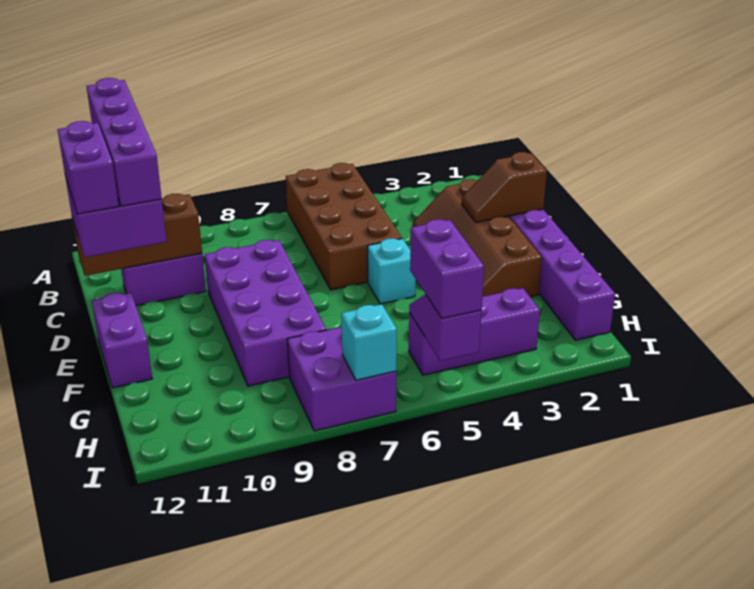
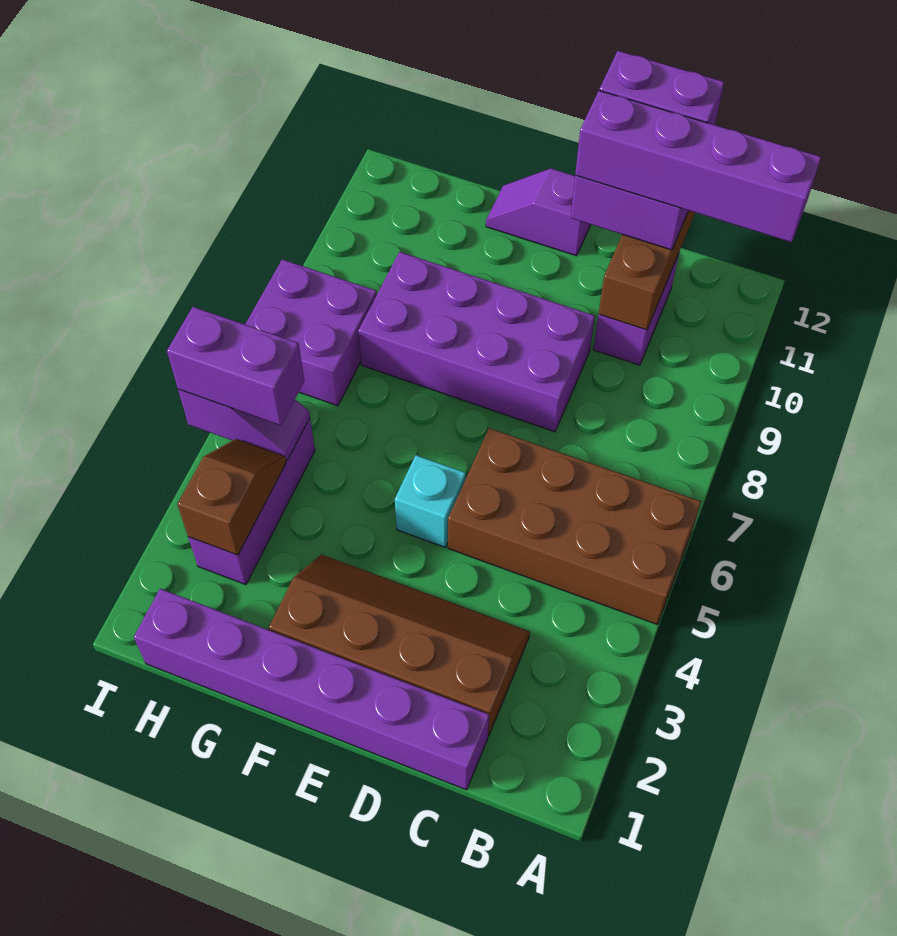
brown 1x2 slope [462,152,547,222] -> brown 1x2 slope moved to [177,439,286,555]
purple 1x2 brick [92,292,152,388] -> purple 1x2 slope [486,168,591,256]
cyan 1x1 brick [341,304,397,380] -> none

